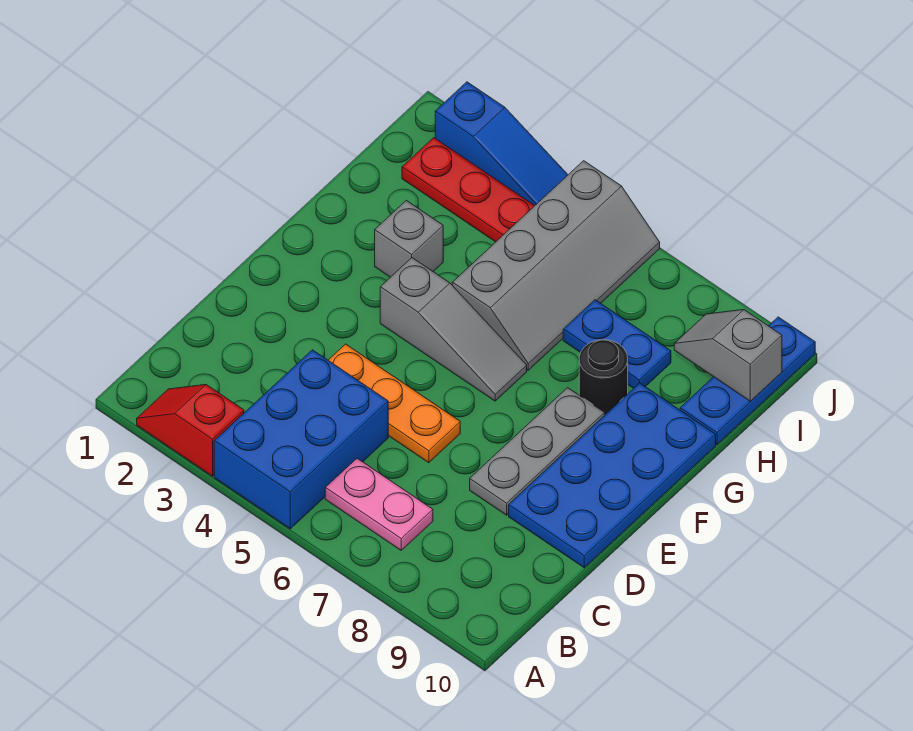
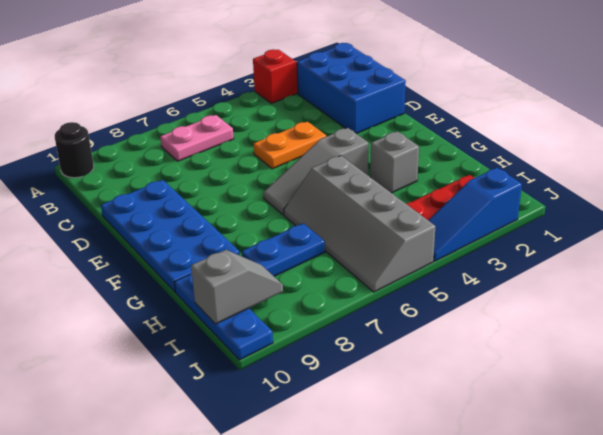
blue 2x3 brick [214,350,388,529] -> blue 2x3 brick moved to [297,43,406,134]
orange 1x3 plate [328,344,460,463] -> orange 1x2 plate [254,122,326,169]
grey 1x3 plate [470,388,605,515] -> none
black 1x1 round brick [579,340,628,415] -> black 1x1 round brick moved to [55,122,94,178]

